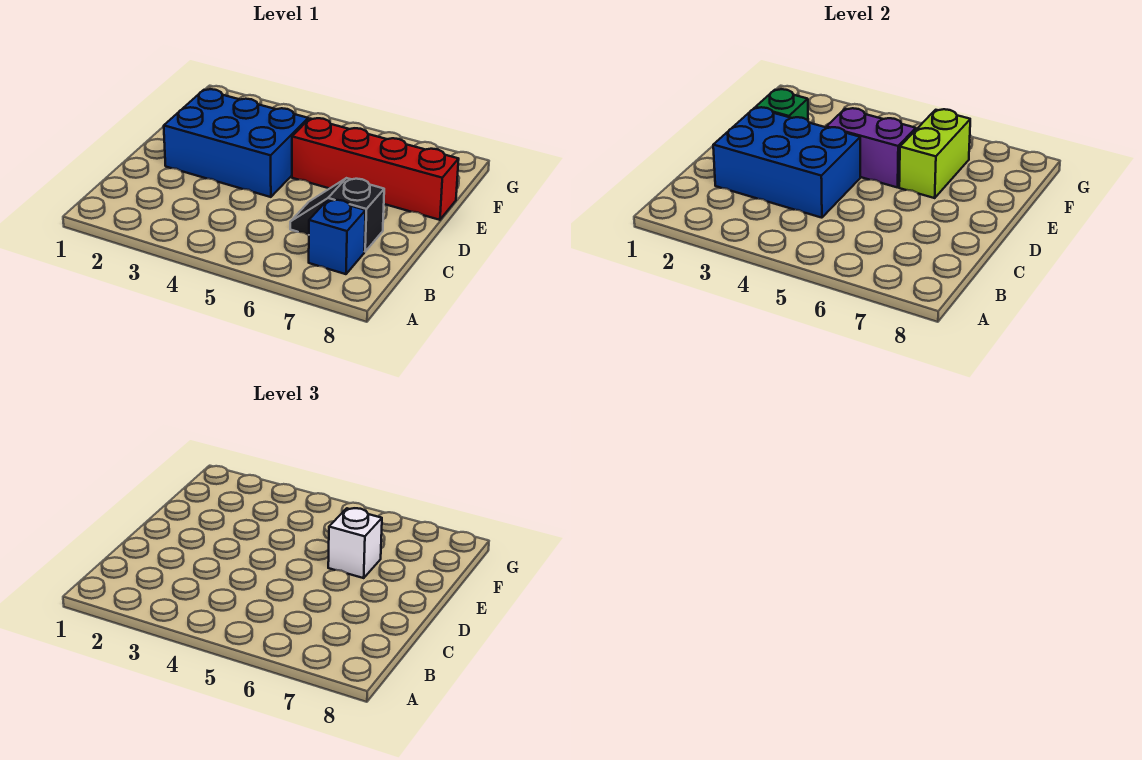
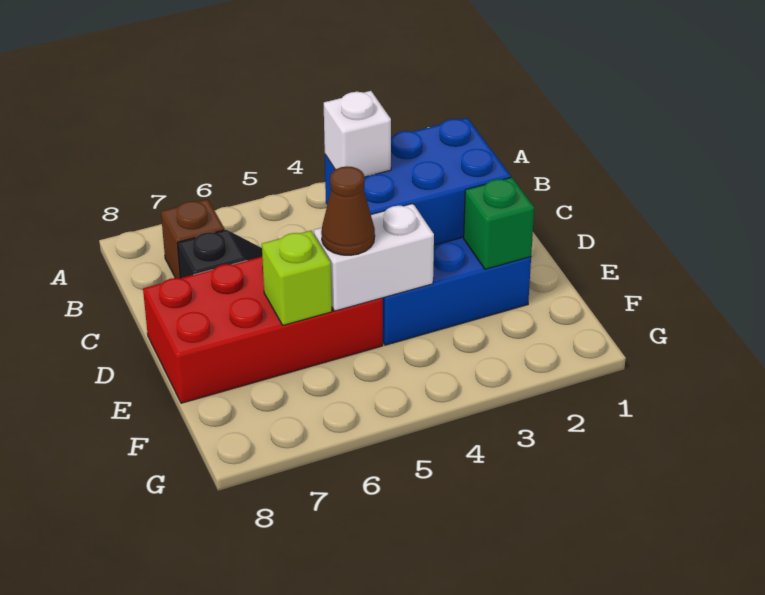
blue 1x1 brick [309,199,366,274] -> brown 1x1 brick [161,199,224,278]
purple 1x2 brick [827,108,916,188] -> white 1x2 brick [314,204,434,311]
red 1x4 brick [292,118,459,220] -> red 2x4 brick [143,257,383,403]
none -> brown 1x1 cone [321,166,375,255]
lime 1x2 brick [899,109,970,198] -> lime 1x1 brick [262,231,332,325]
white 1x1 brick [328,508,382,578] -> white 1x1 brick moved to [324,91,391,177]

